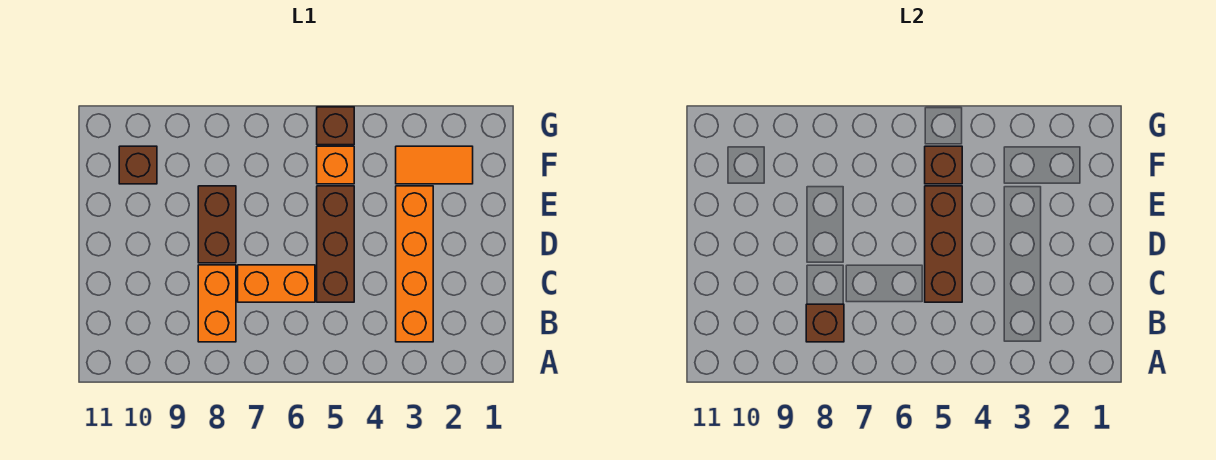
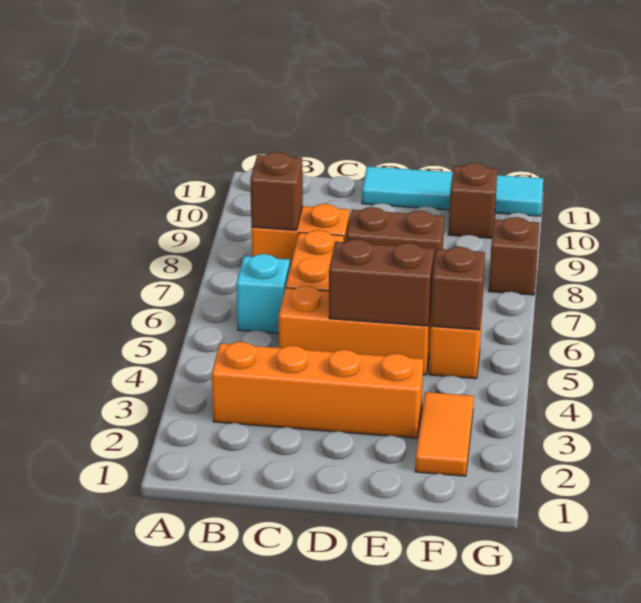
none -> cyan 1x1 brick [236,254,290,333]
brown 1x3 brick [317,186,354,302] -> orange 1x3 brick [279,286,431,375]
brown 1x3 brick [925,186,962,302] -> brown 1x2 brick [329,239,434,326]
none -> cyan 1x4 tile [362,166,543,216]
brown 1x1 brick [317,107,354,145] -> brown 1x1 brick moved to [489,217,540,295]

